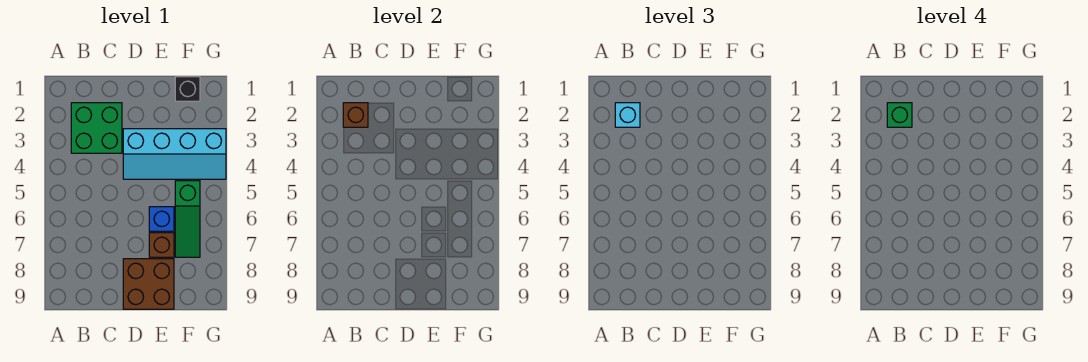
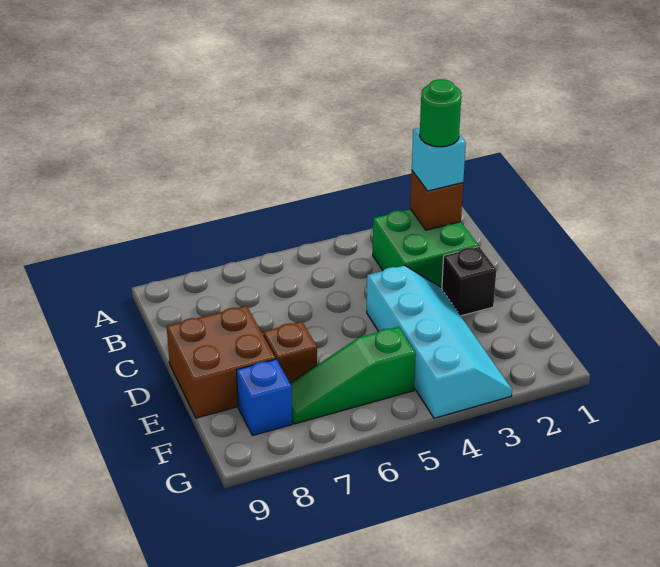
green 1x1 brick [887,103,912,127] -> green 1x1 round brick [420,79,461,147]
cyan 2x4 slope [123,129,226,179] -> cyan 2x4 slope turned to [367,265,512,418]
blue 1x1 brick [149,207,174,231] -> blue 1x1 brick moved to [236,359,292,436]
black 1x1 brick [175,77,200,101] -> black 1x1 brick moved to [442,247,496,316]

